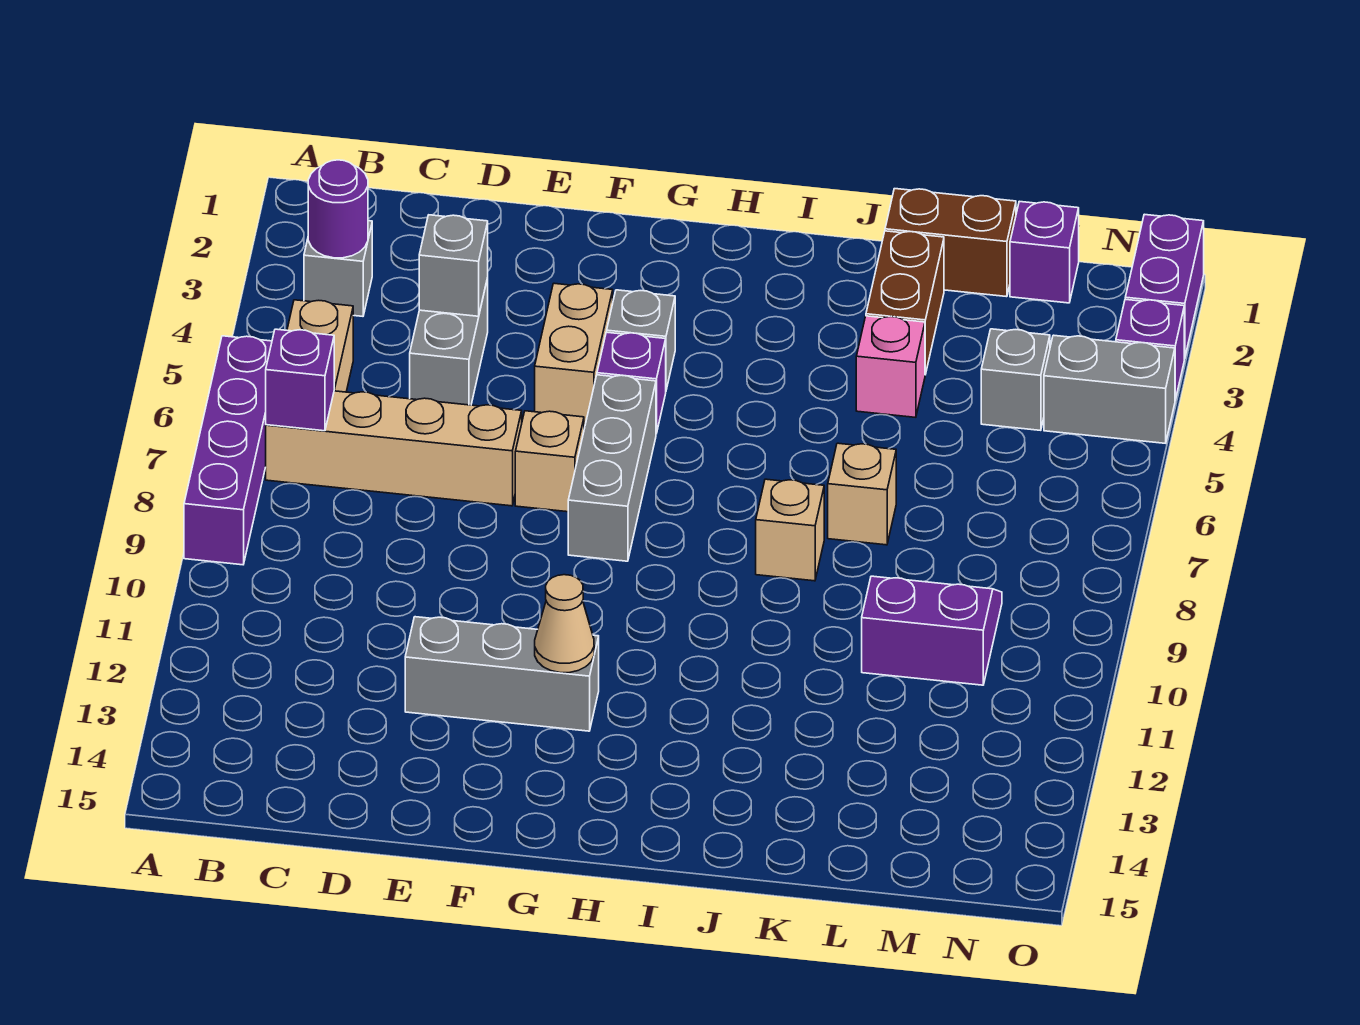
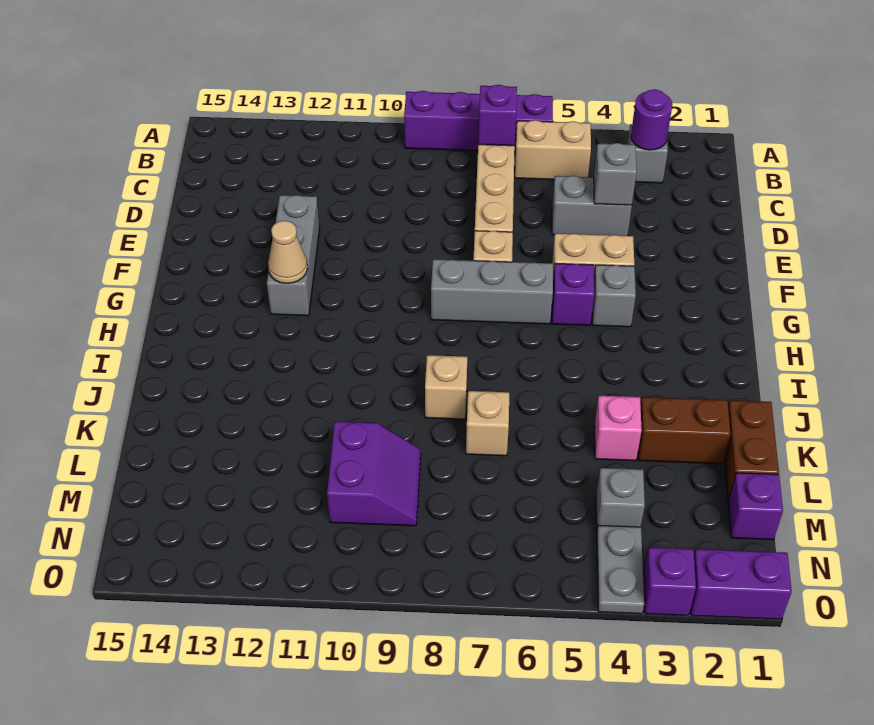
grey 1x2 brick [1044,335,1175,443] -> grey 1x2 plate [597,525,644,614]

